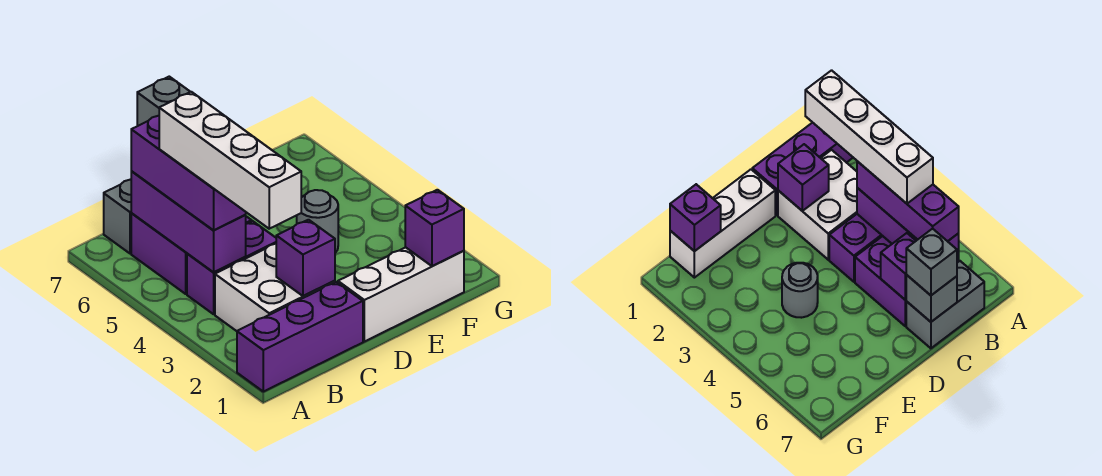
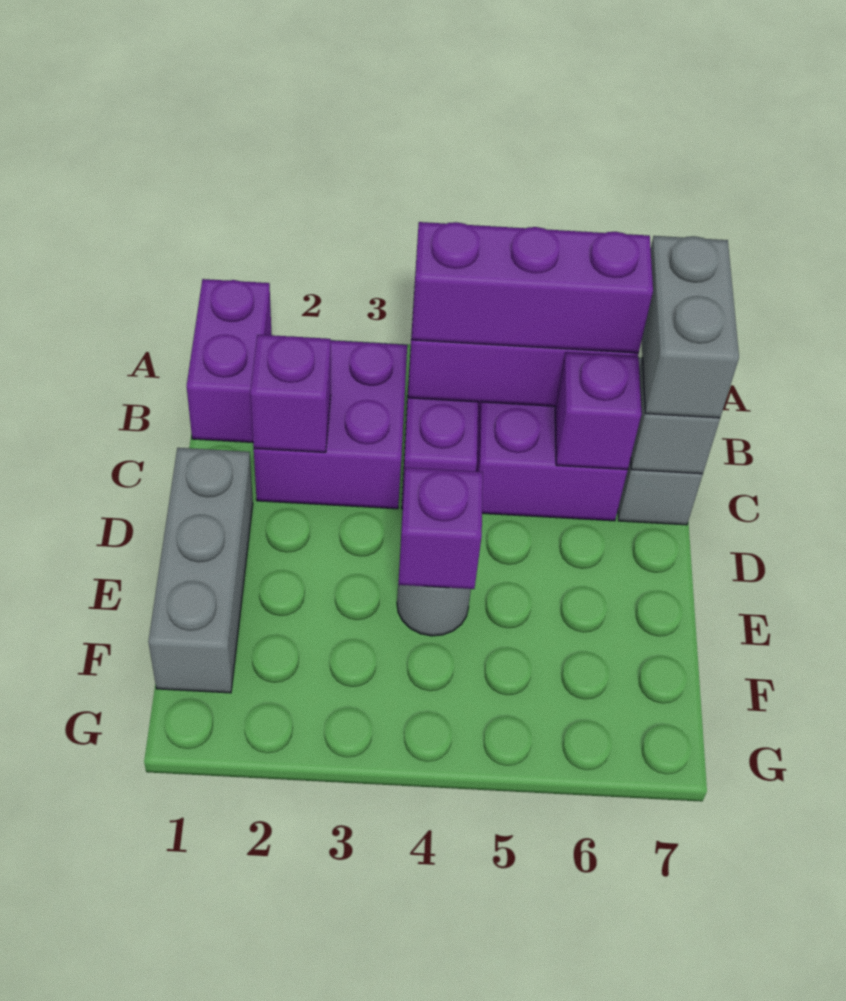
purple 1x3 brick [237,282,363,392] -> purple 1x2 brick [187,279,272,442]
white 2x2 brick [215,244,335,331] -> purple 2x2 brick [254,340,407,509]
white 1x4 brick [159,92,301,229] -> none
grey 1x1 brick [137,77,190,126] -> grey 1x2 brick [642,236,739,418]
white 1x3 brick [338,247,464,342] -> grey 1x3 brick [148,448,253,693]
purple 1x1 brick [405,190,464,266] -> purple 1x1 brick moved to [399,468,483,589]

